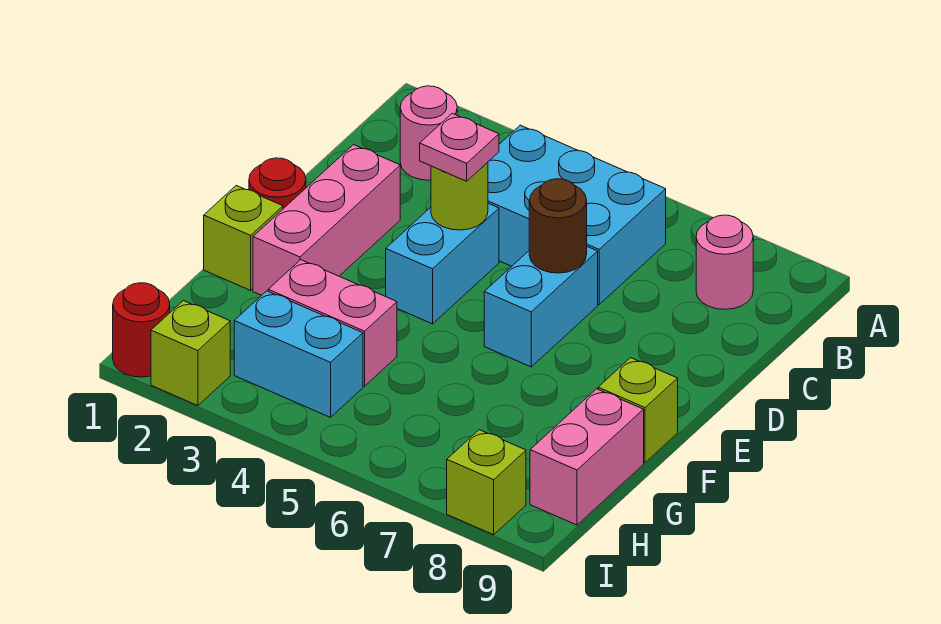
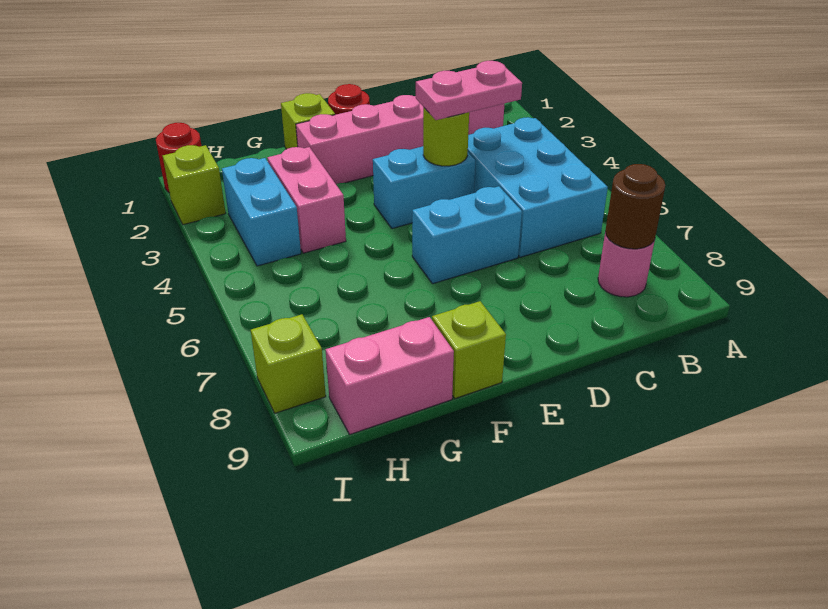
pink 1x1 plate [420,113,499,181] -> pink 1x2 plate [416,61,522,120]
brown 1x1 round brick [529,179,587,273] -> brown 1x1 round brick moved to [605,164,665,249]

